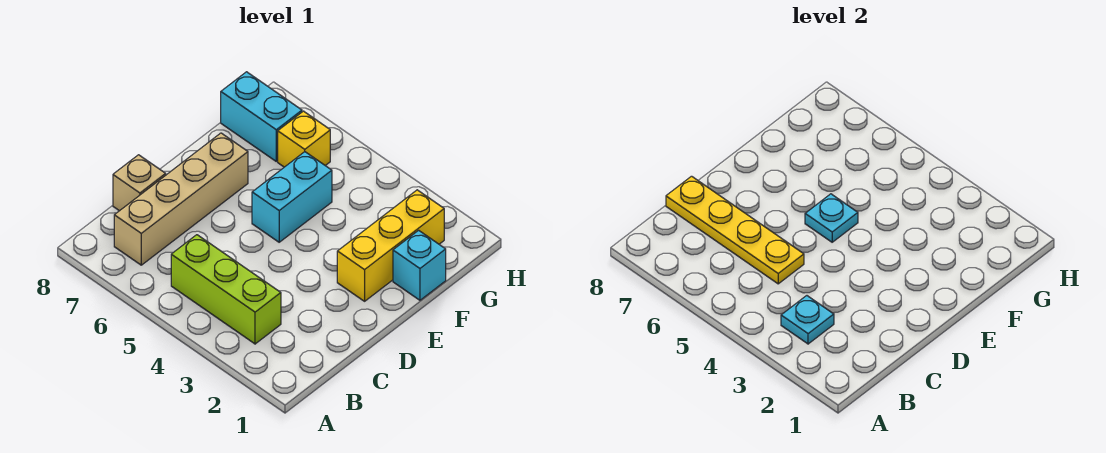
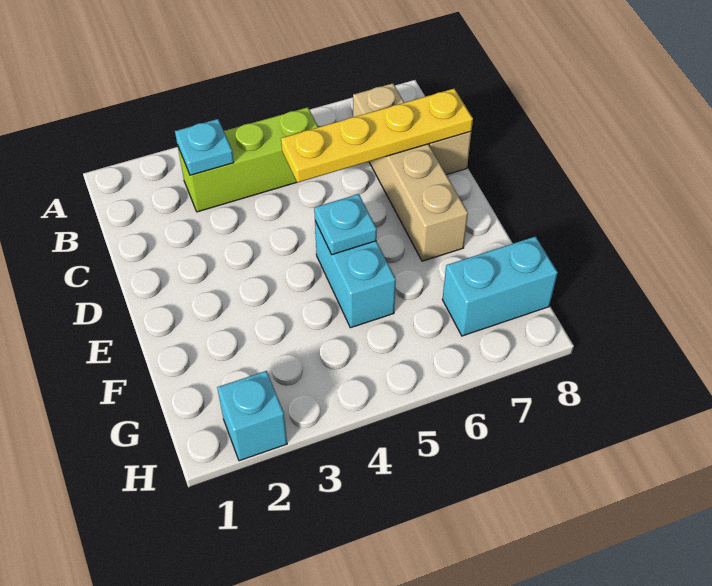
yellow 1x3 brick [337,190,444,301] -> none
cyan 1x1 brick [393,230,446,300] -> cyan 1x1 brick moved to [217,371,287,461]
yellow 1x1 brick [278,111,330,167] -> none

